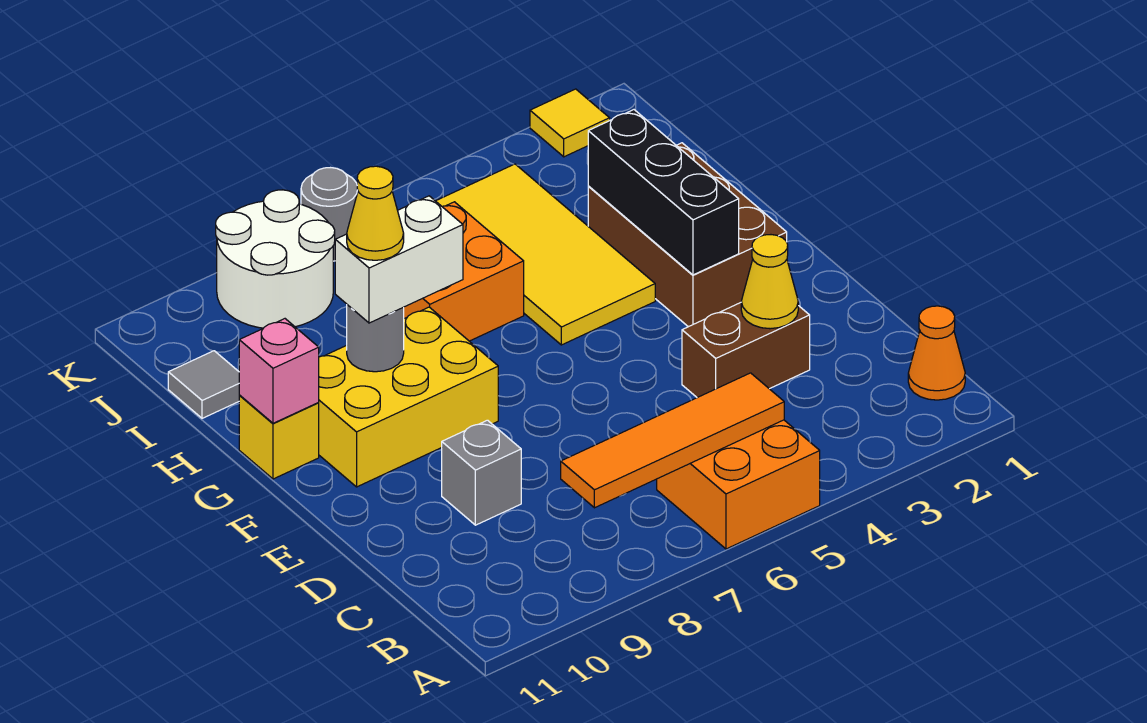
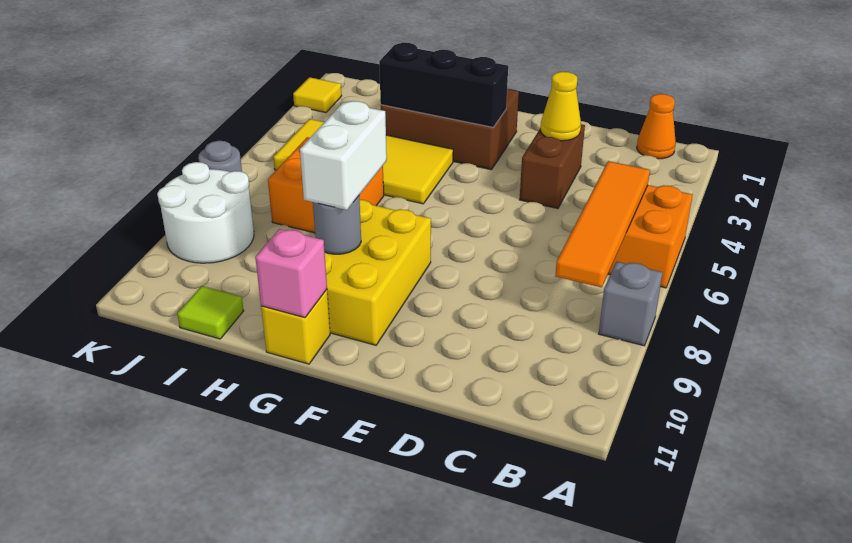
grey 1x1 brick [442,420,521,525] -> grey 1x1 brick moved to [599,262,663,346]
yellow 1x1 cone [347,166,404,260] -> none
grey 1x1 tile [168,351,240,418] -> lime 1x1 tile [177,286,244,339]

